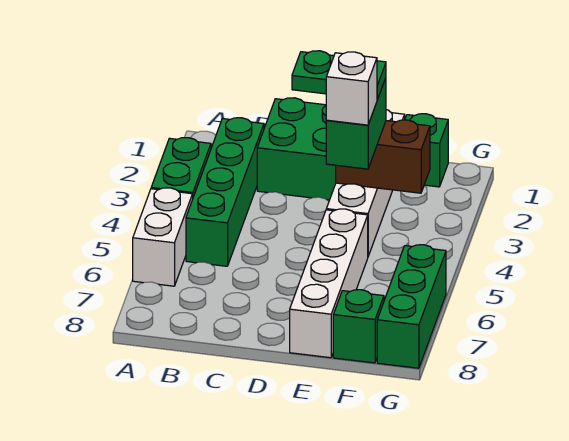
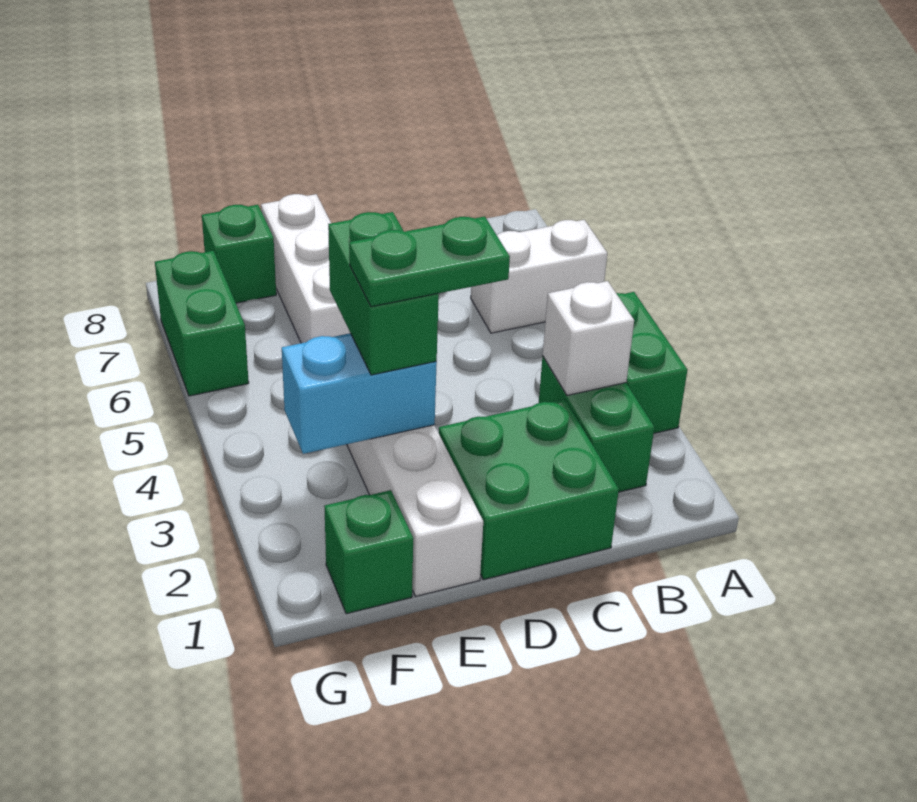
white 1x2 brick [133,188,193,286] -> white 1x2 brick turned to [471,220,607,333]
green 1x4 brick [186,118,264,266] -> green 1x2 brick [539,356,654,492]
brown 1x2 brick [336,120,430,193] -> cyan 1x2 brick [282,333,437,454]
white 1x1 brick [326,52,377,125] -> white 1x1 brick moved to [543,281,634,395]
white 1x4 brick [290,209,368,358] -> white 1x3 brick [261,194,350,343]
green 1x3 brick [377,245,446,368] -> green 1x2 brick [155,251,249,396]

